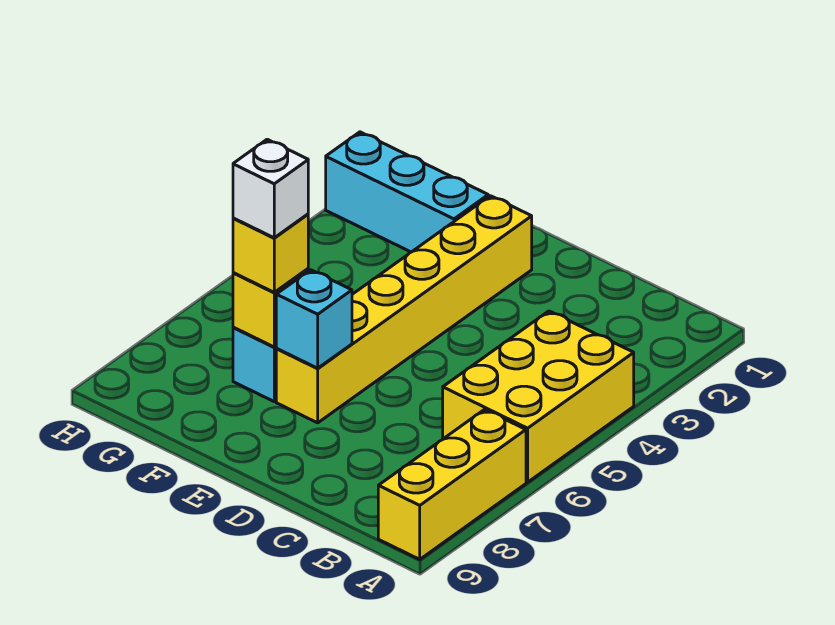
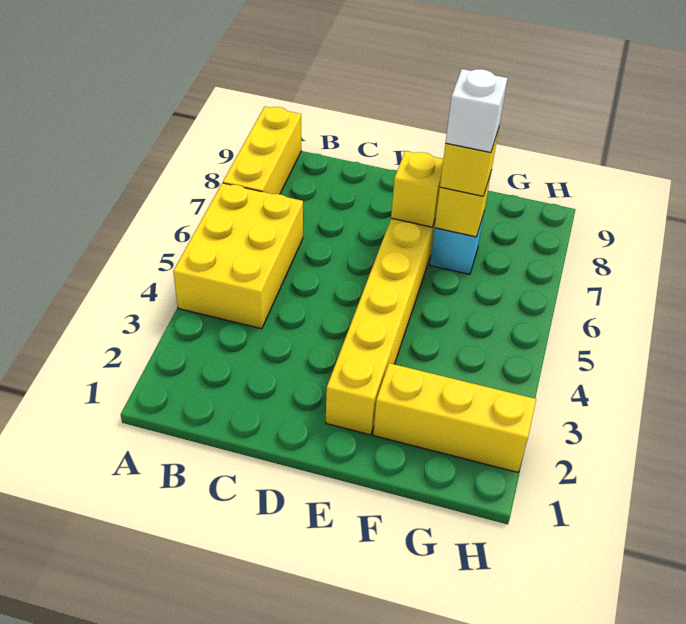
cyan 1x1 brick [276,270,352,368] -> yellow 1x1 brick [391,151,443,227]
cyan 1x3 brick [326,132,488,252] -> yellow 1x3 brick [373,363,536,472]

